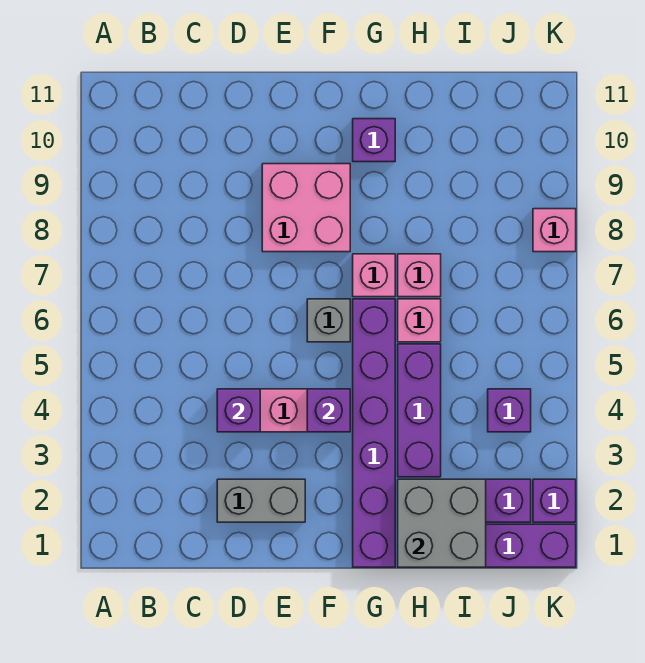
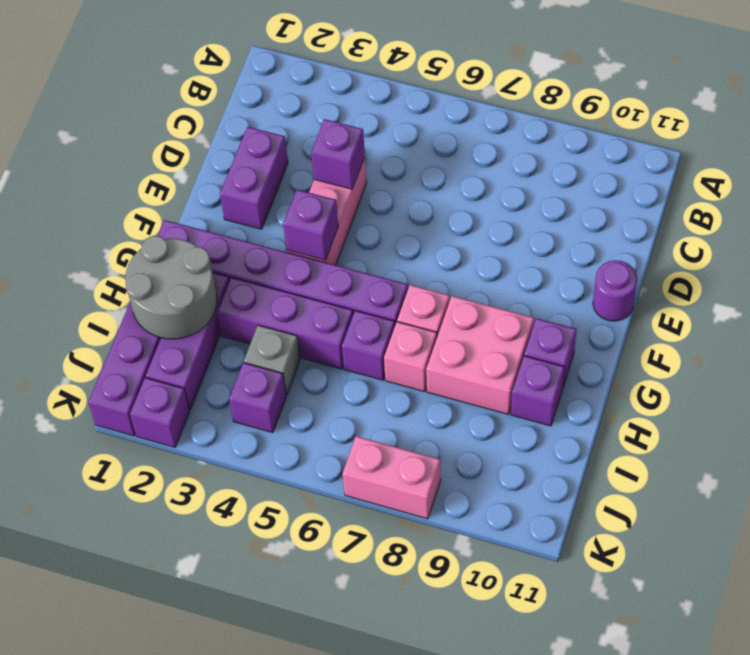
grey 1x2 brick [217,479,305,522] -> purple 1x2 brick [220,127,288,229]
pink 2x2 brick [262,164,350,252] -> pink 2x2 brick moved to [426,296,534,414]
none -> purple 1x1 round brick [593,260,637,321]
grey 1x1 brick [307,299,350,342] -> grey 1x1 brick moved to [244,325,300,395]
grey 2x2 brick [398,479,486,567] -> grey 2x2 round brick [125,236,217,339]
pink 1x1 brick [398,299,441,342] -> purple 1x1 brick [342,311,395,380]
none -> purple 1x1 brick [511,356,565,426]
pink 1x1 brick [533,209,576,252] -> pink 1x2 brick [343,436,441,519]

